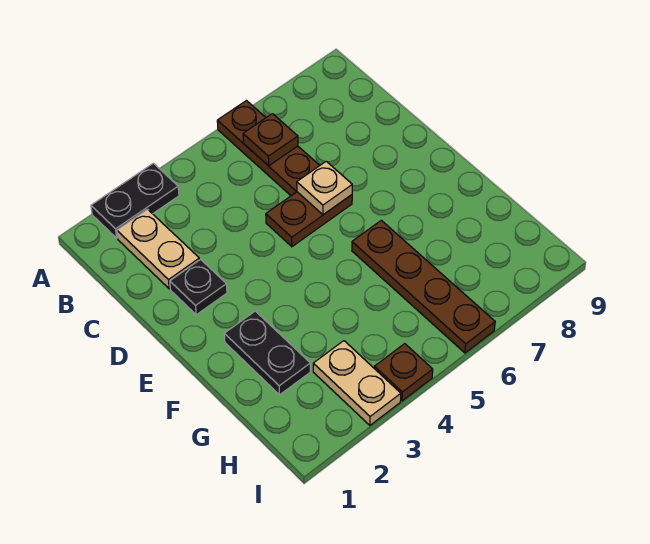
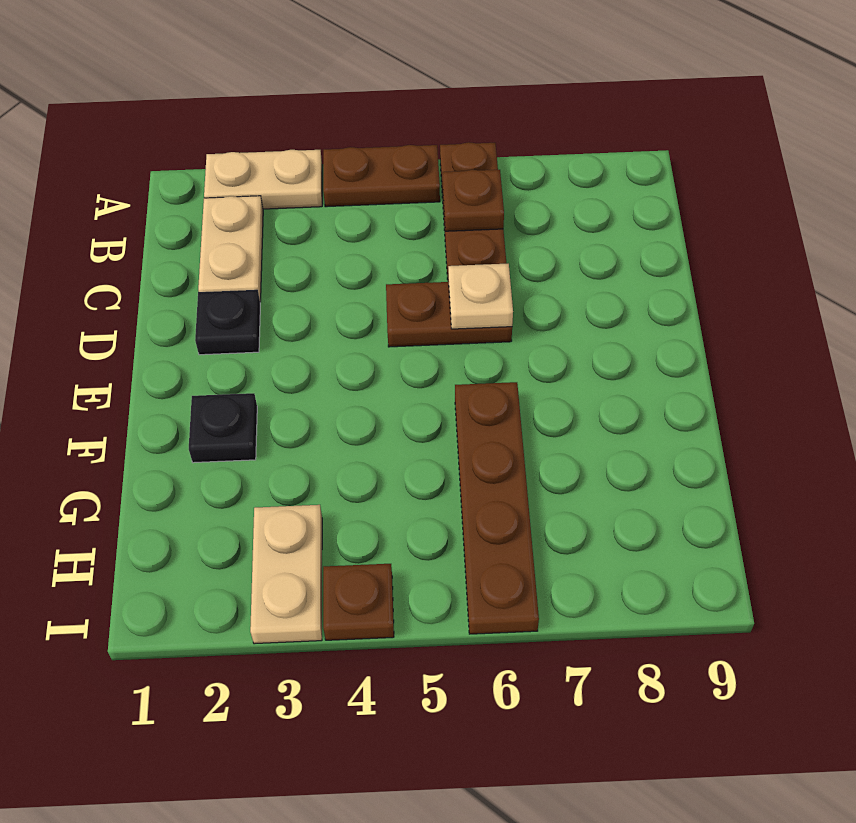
black 1x2 plate [91,163,179,238] -> tan 1x2 plate [204,150,322,209]
none -> brown 1x2 plate [323,145,440,207]
black 1x2 plate [224,311,310,395] -> black 1x1 plate [189,393,257,463]

